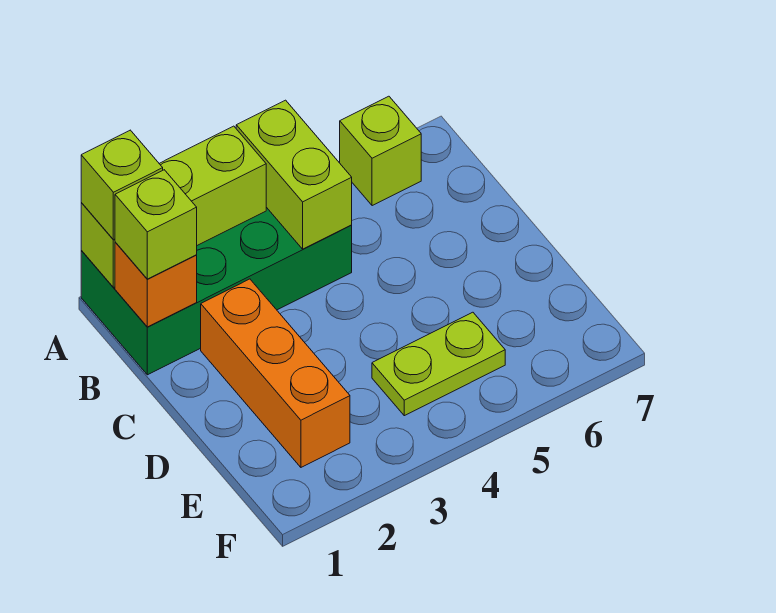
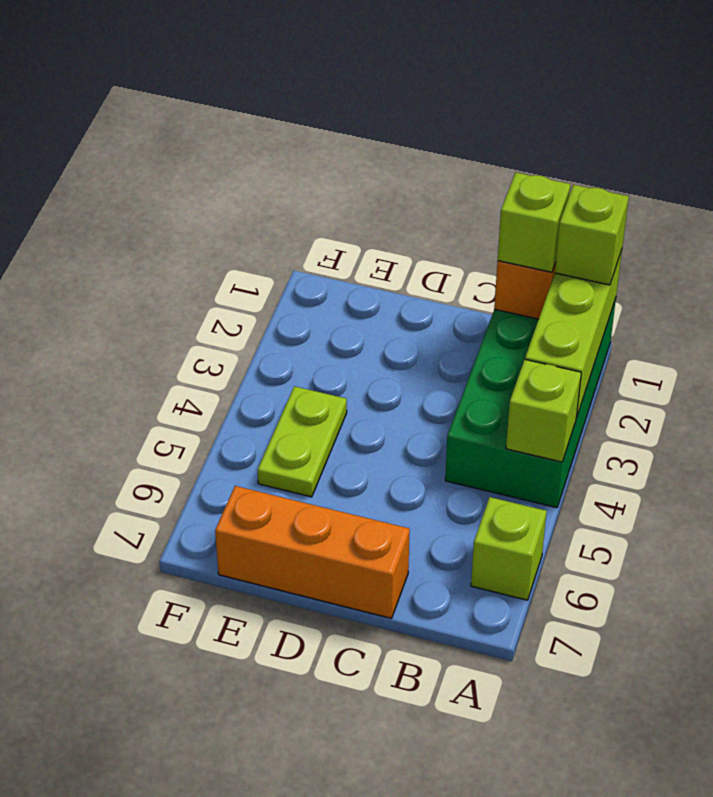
lime 1x2 brick [236,100,352,249] -> lime 1x1 brick [506,360,581,462]
orange 1x3 brick [201,279,350,467] -> orange 1x3 brick moved to [215,486,410,618]

